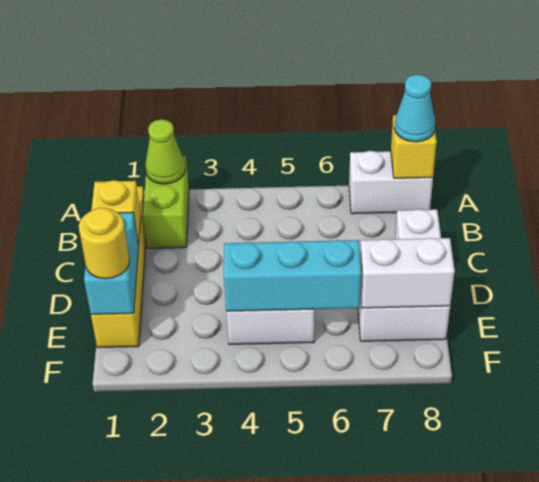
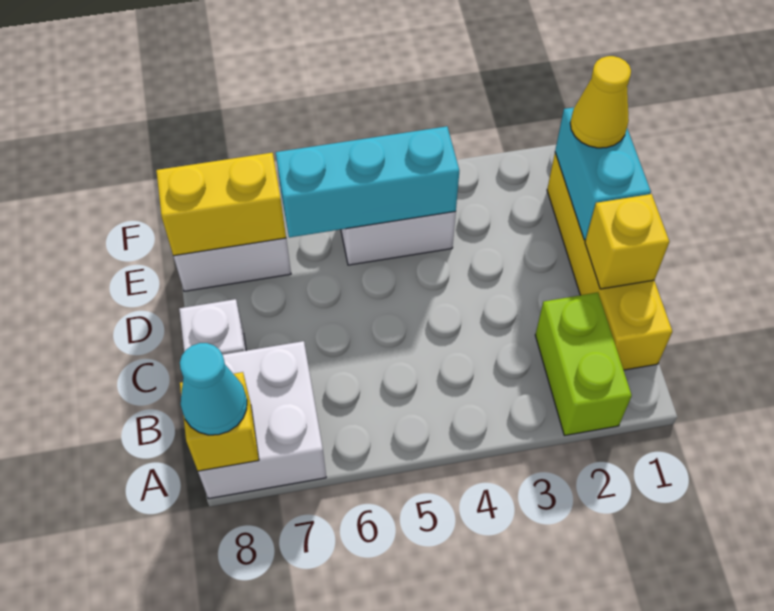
lime 1x1 cone [145,119,185,184] -> none
white 1x2 brick [349,151,433,214] -> white 2x2 brick [198,341,326,499]
yellow 1x1 round brick [79,208,130,279] -> yellow 1x1 cone [570,56,631,148]
white 1x2 brick [360,238,455,308] -> yellow 1x2 brick [156,153,286,256]

